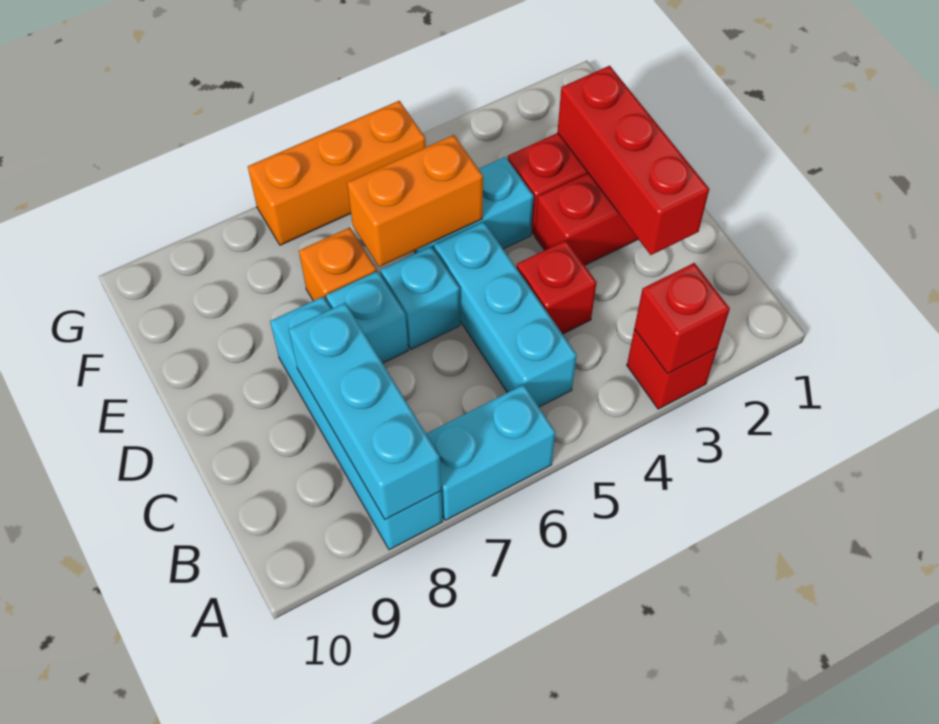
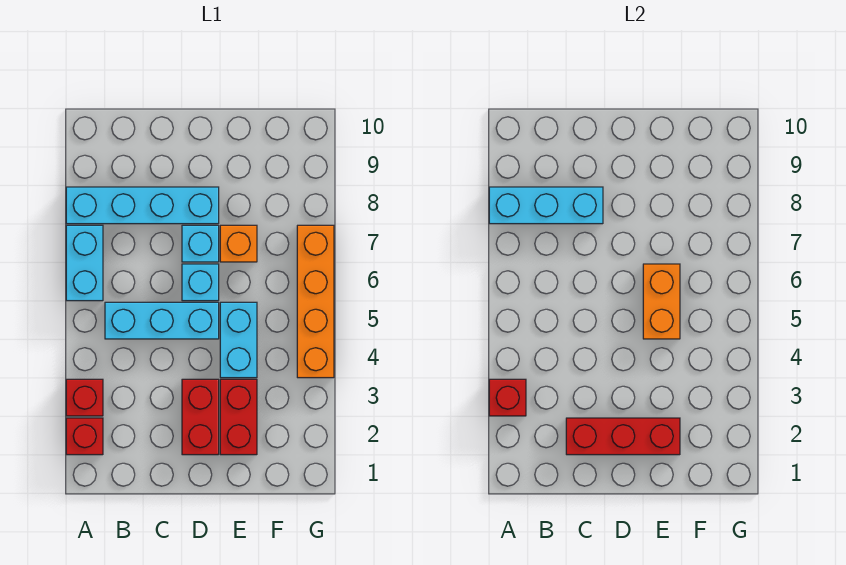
red 1x1 brick [516,240,597,334] -> red 1x1 brick moved to [66,418,103,455]
orange 1x3 brick [248,101,426,245] -> orange 1x4 brick [297,225,334,378]

